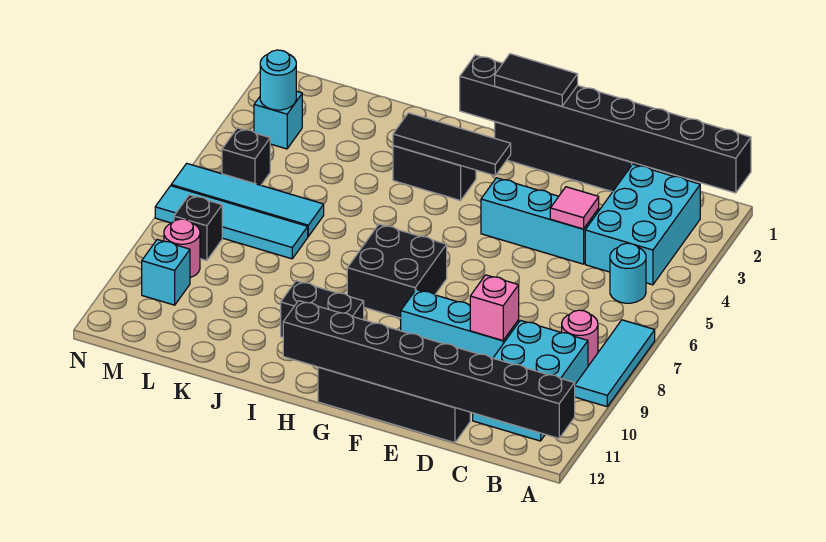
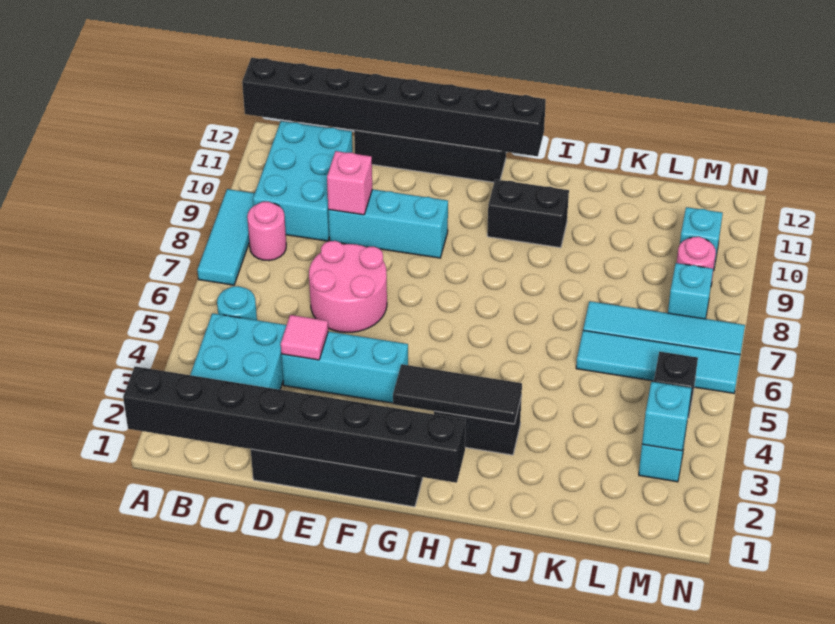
none -> pink 2x2 round brick [309,241,387,332]
black 1x2 tile [495,54,578,106] -> none
black 2x2 brick [347,224,447,318] -> none
cyan 1x1 round brick [260,50,296,110] -> cyan 1x1 brick [642,382,692,451]
black 1x1 brick [174,195,222,261] -> cyan 1x1 brick [668,263,713,319]

